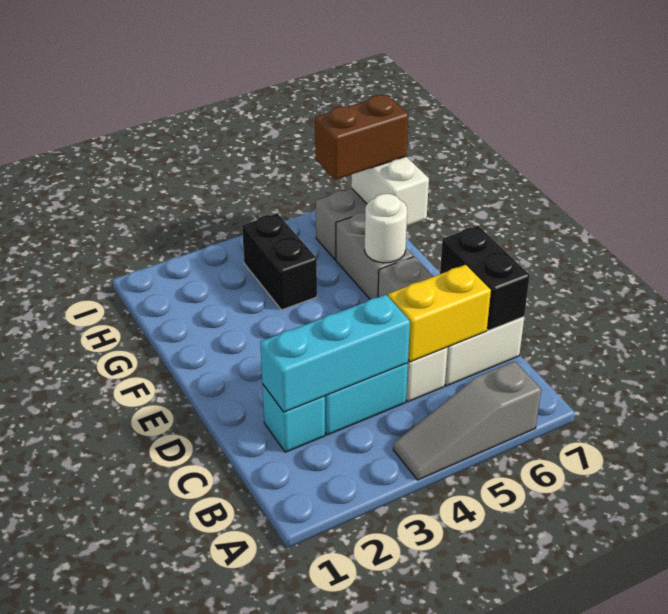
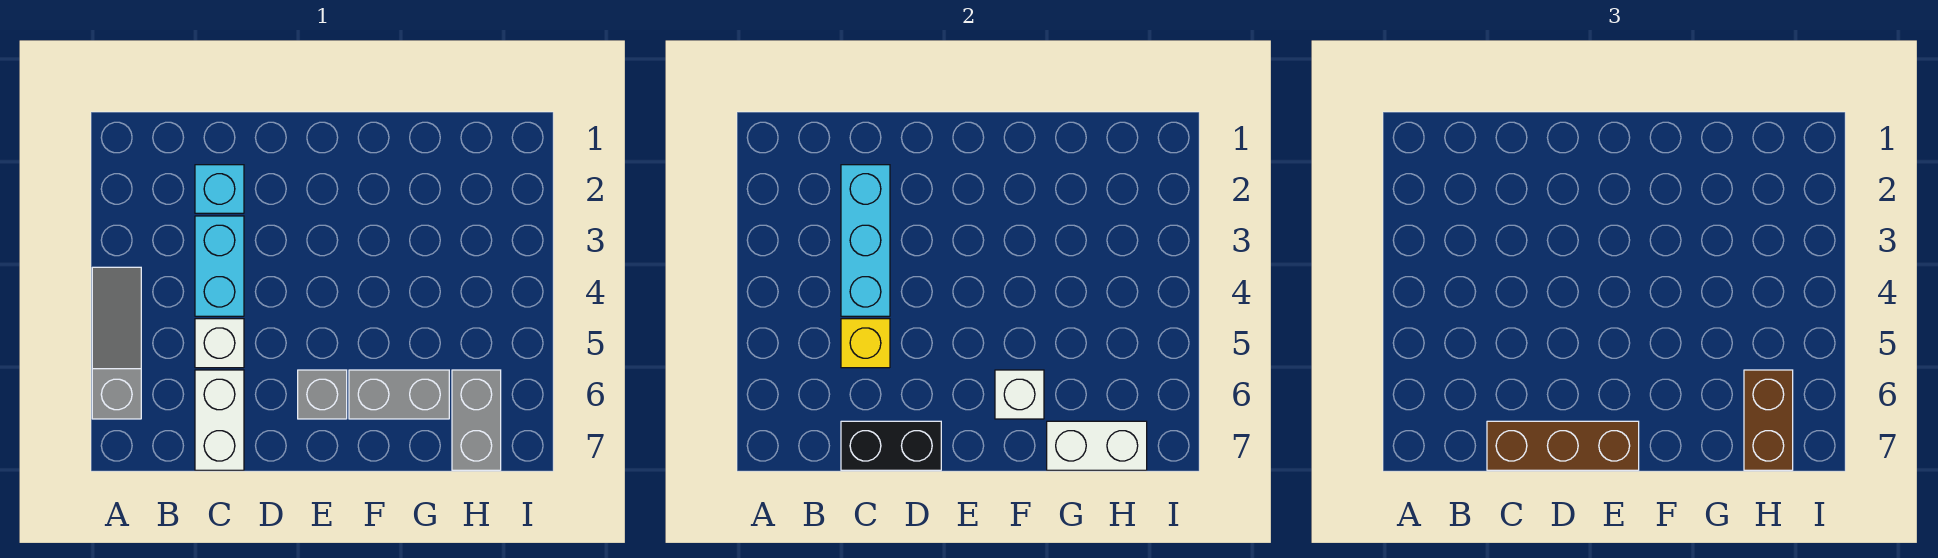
yellow 1x2 brick [388,265,491,362] -> yellow 1x1 brick [841,319,890,368]
none -> brown 1x3 brick [1487,421,1639,470]
white 1x1 round brick [365,194,407,263] -> white 1x1 brick [995,370,1044,419]
black 1x2 brick [242,213,317,310] -> none

